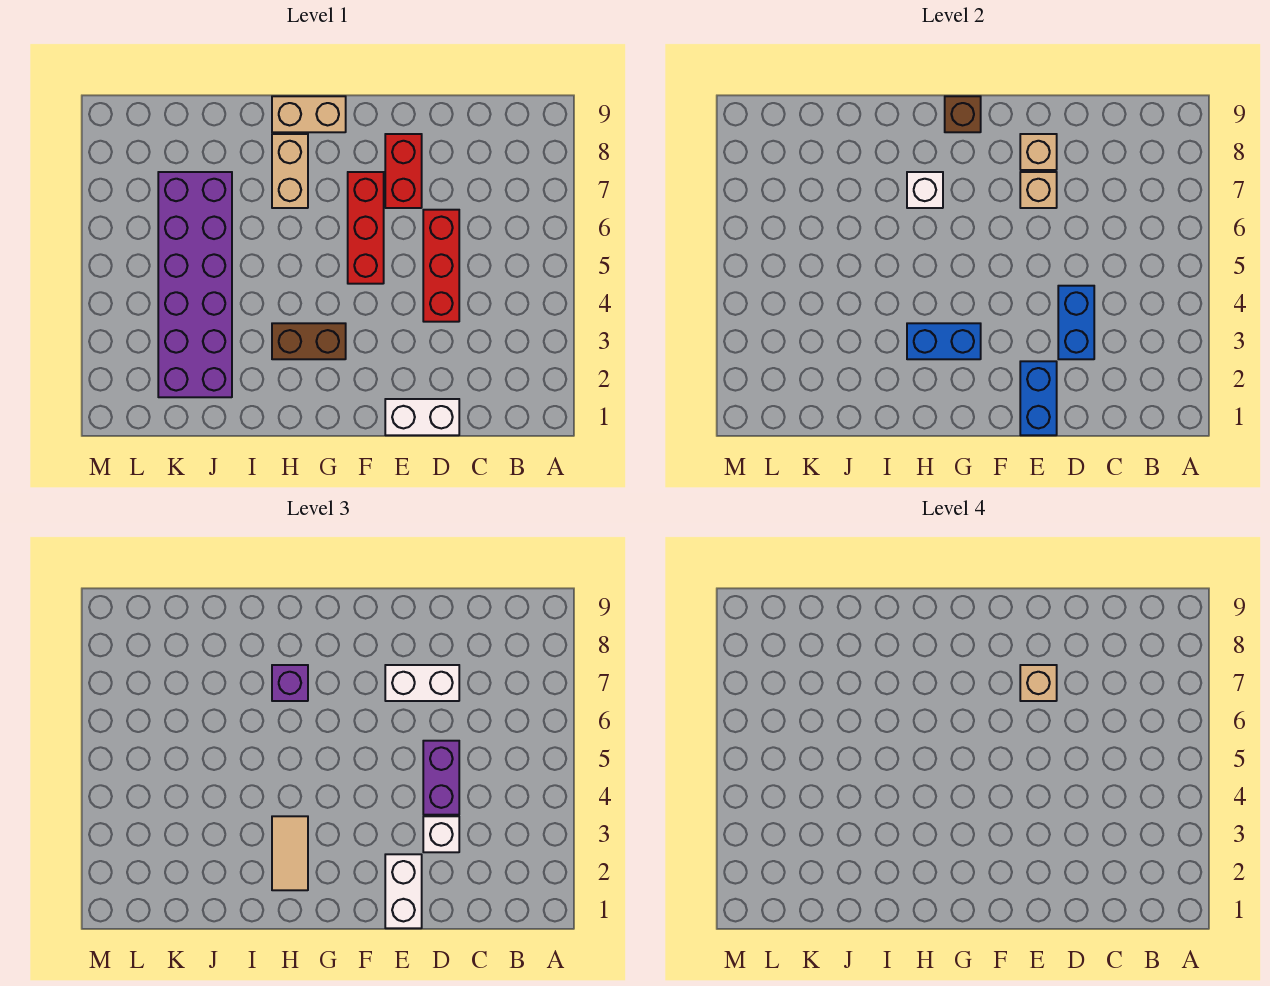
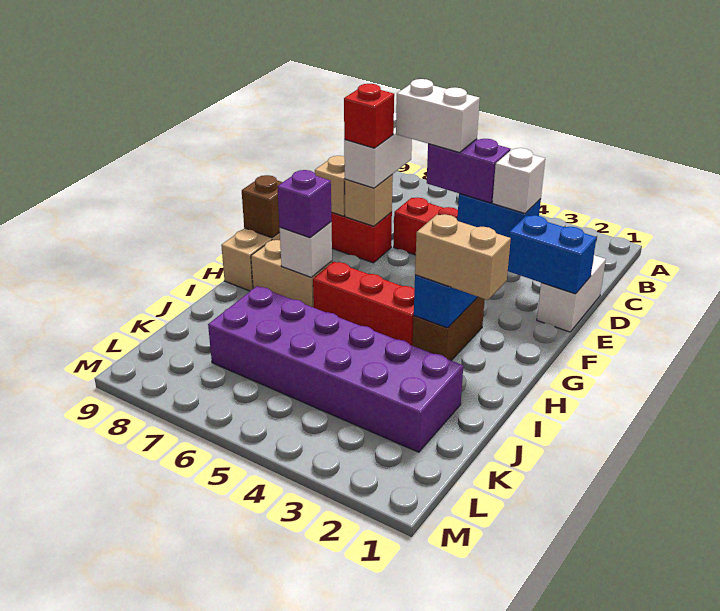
white 1x2 brick [385,854,422,928] -> white 1x2 brick moved to [396,79,480,152]
tan 1x1 brick [1020,665,1057,701] -> red 1x1 brick [344,84,394,148]
red 1x3 brick [348,172,384,284] -> red 1x3 brick moved to [313,262,415,346]
tan 1x2 tile [272,816,308,890] -> tan 1x2 brick [415,214,511,300]

